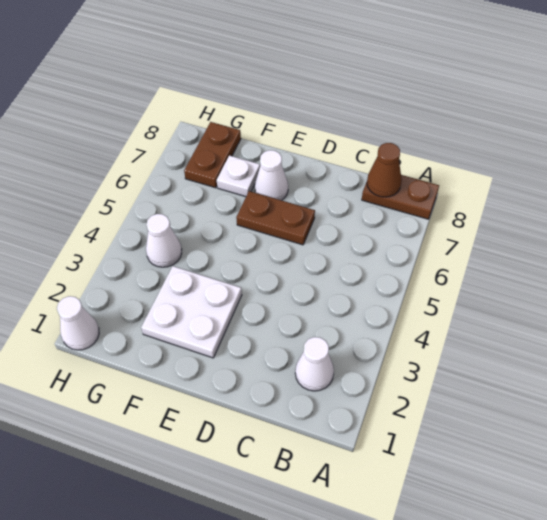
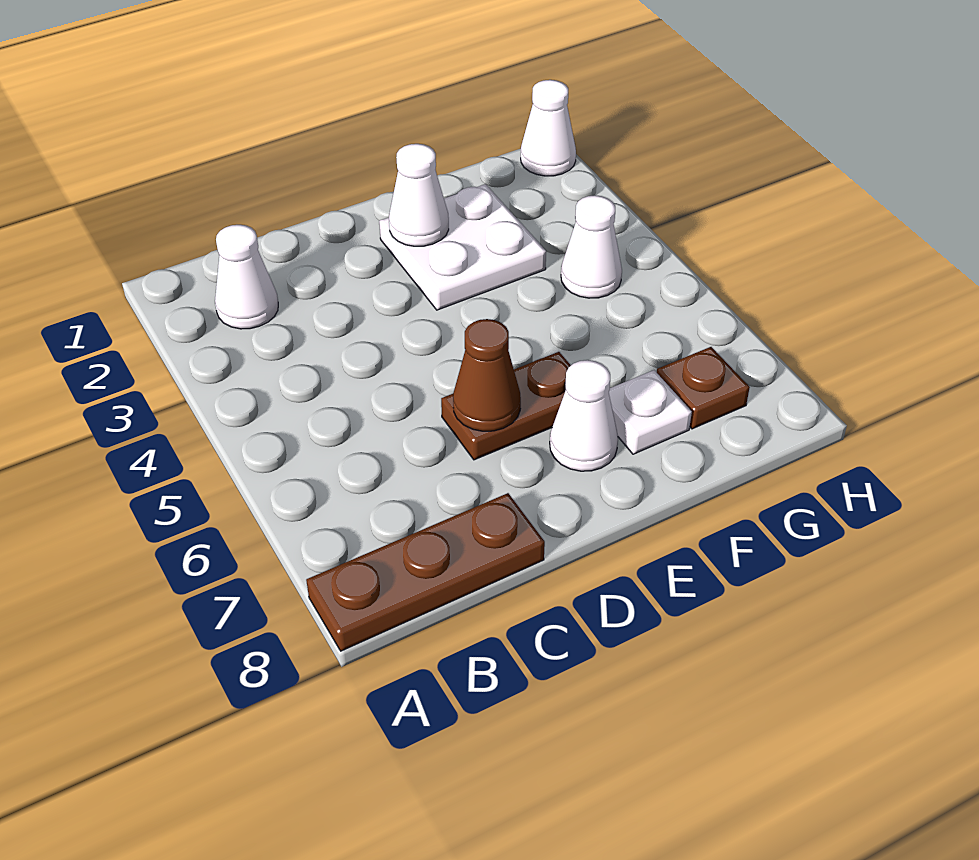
brown 1x2 plate [362,175,439,219] -> brown 1x3 plate [306,493,545,651]
brown 1x1 cone [367,143,402,197] -> brown 1x1 cone moved to [453,319,521,431]
none -> white 1x1 cone [389,144,449,246]
brown 1x2 plate [184,122,241,188] -> brown 1x1 plate [657,347,750,429]

